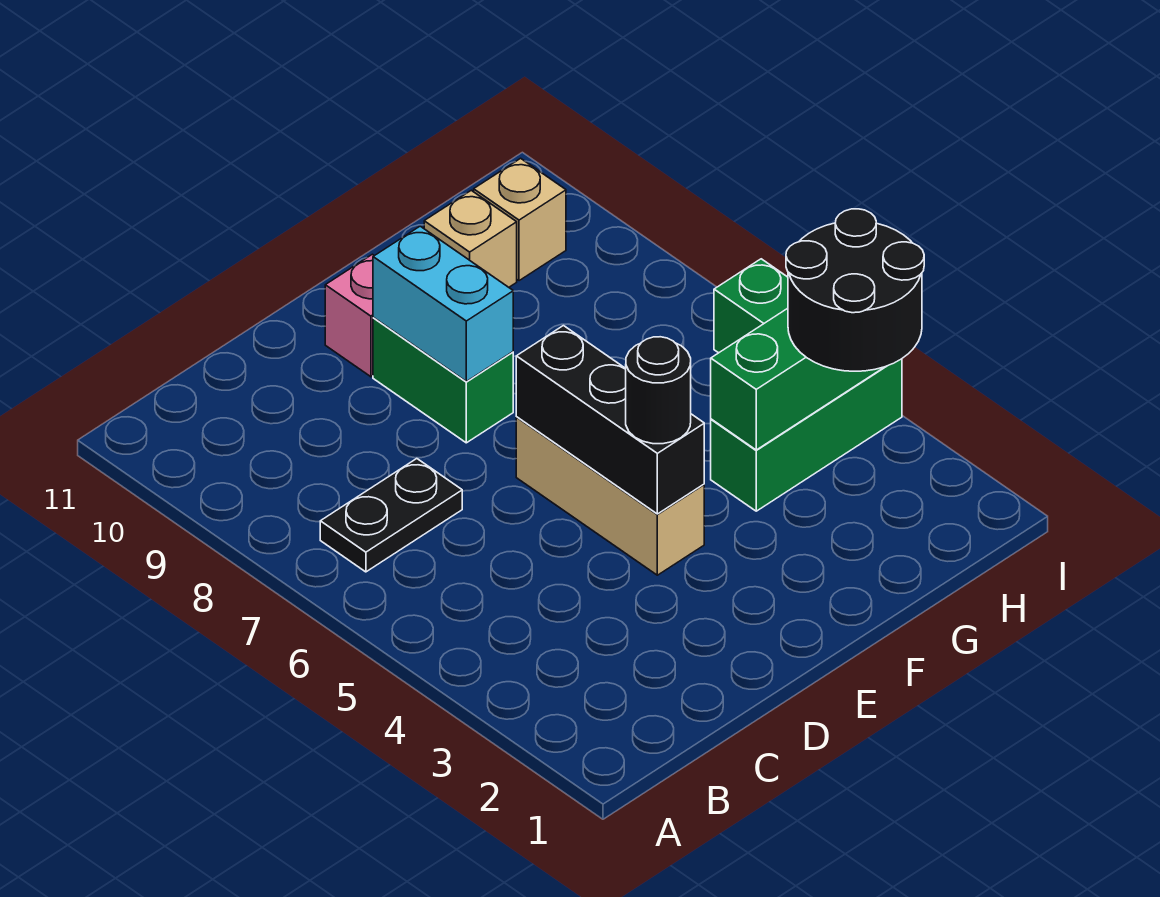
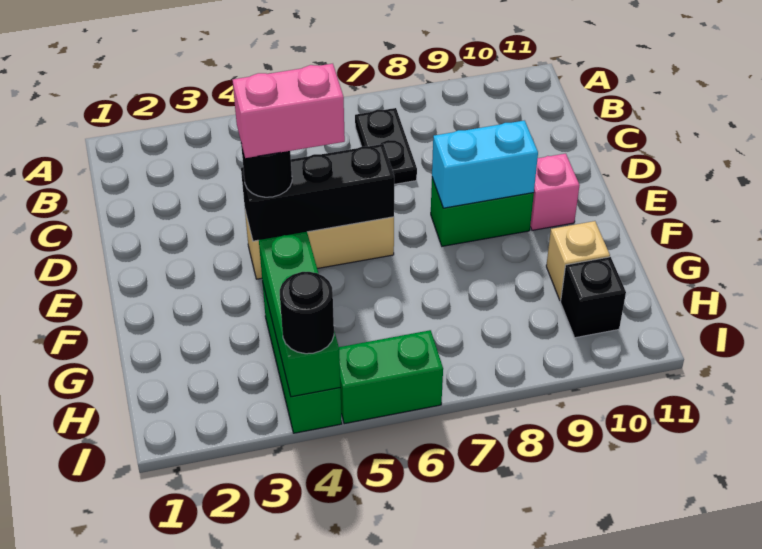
none -> pink 1x2 brick [233,64,345,158]
black 2x2 round brick [786,209,924,371] -> black 1x1 round brick [280,272,334,354]
tan 1x1 brick [474,158,566,281] -> black 1x1 brick [561,257,626,338]

